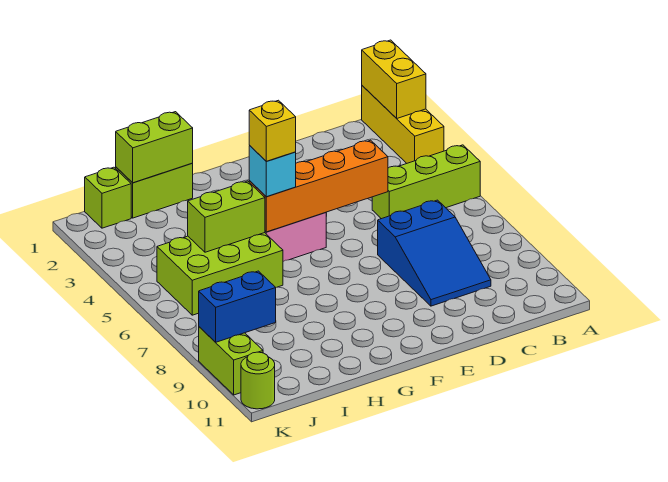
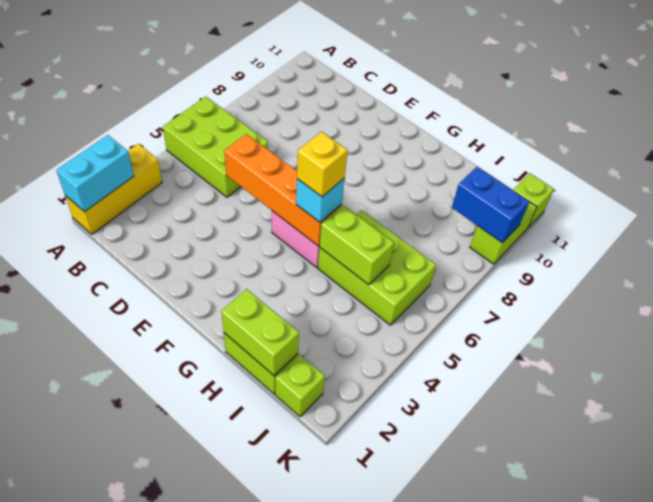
yellow 1x2 brick [362,40,426,118] -> cyan 1x2 brick [56,135,134,212]
lime 1x3 brick [372,145,480,219] -> lime 2x3 brick [163,96,268,197]
blue 2x3 slope [378,200,491,306] -> none
lime 1x1 round brick [241,352,275,409] -> lime 1x1 brick [513,173,554,227]

